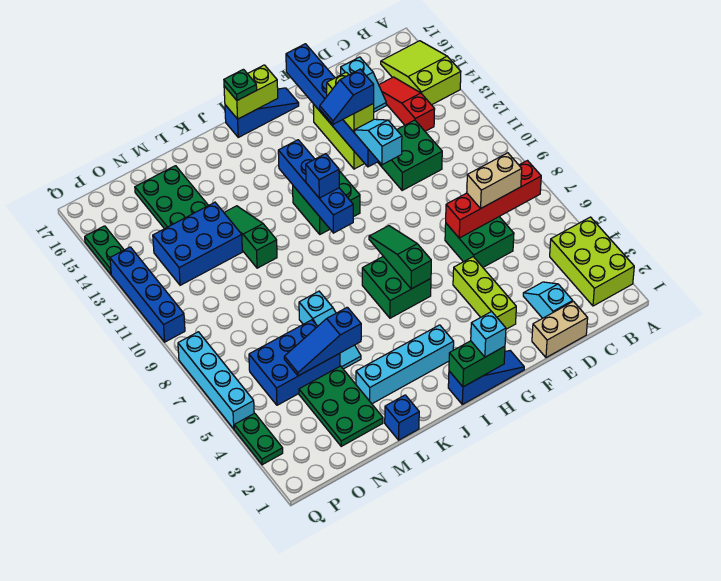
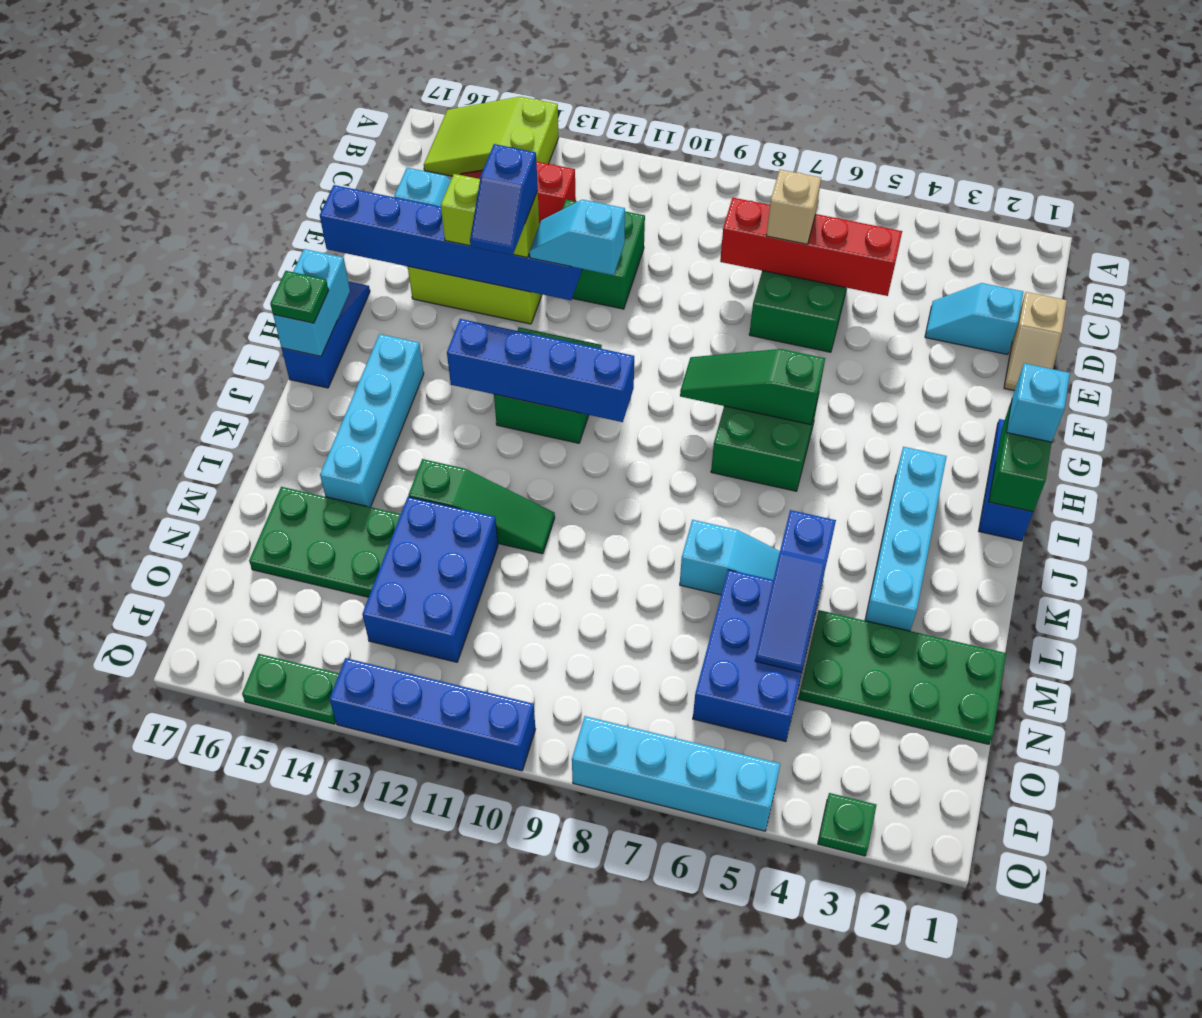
lime 2x3 brick [550,217,634,306] -> none
red 1x4 brick [446,161,541,238] -> red 1x4 brick turned to [720,198,902,296]
tan 1x2 brick [467,153,522,209] -> tan 1x1 brick [766,170,821,244]
tan 1x2 brick [532,301,588,358] -> tan 1x2 slope [1004,292,1067,391]
lime 1x3 brick [453,257,516,329] -> none
lime 1x2 brick [224,65,278,119] -> cyan 1x2 brick [273,249,350,356]
blue 1x1 brick [306,154,339,198] -> none
none -> cyan 1x4 brick [320,334,424,507]
blue 1x1 brick [385,395,419,440] -> none
green 1x3 slope [224,206,277,268] -> green 1x3 slope turned to [408,459,555,554]
green 2x3 plate [299,366,383,446] -> green 2x4 plate [798,610,1006,744]
green 1x2 plate [234,413,283,465] -> green 1x1 plate [818,793,876,856]

